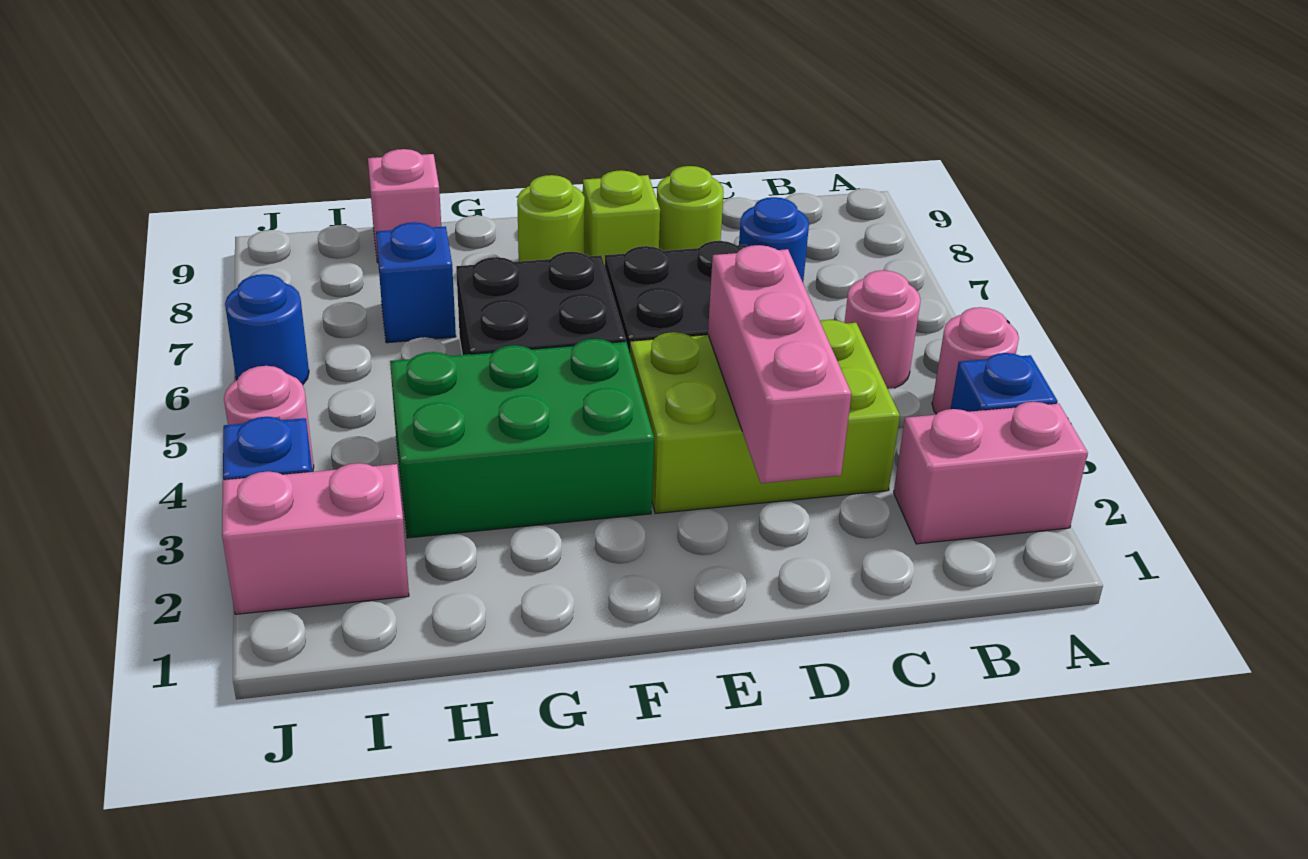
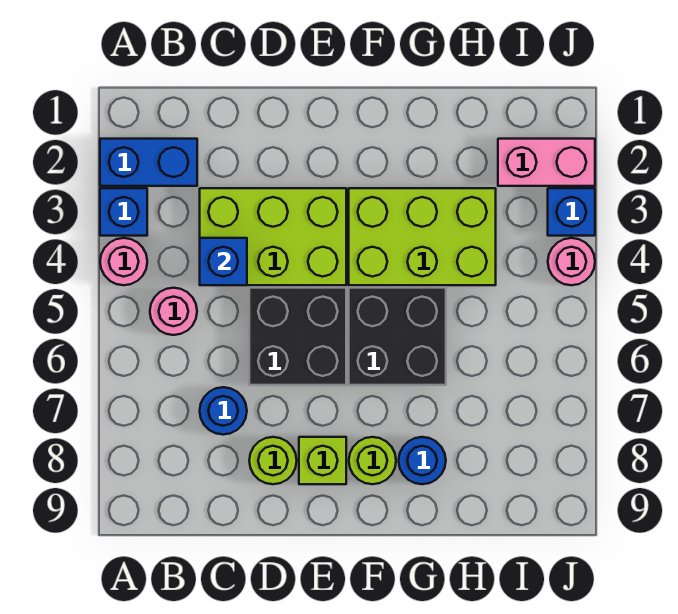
pink 1x2 brick [894,402,1088,544] -> blue 1x2 brick [100,139,197,186]
pink 1x3 brick [708,245,852,483] -> none
green 2x3 brick [390,339,654,538] -> lime 2x3 brick [349,188,496,285]
blue 1x1 brick [376,222,456,343] -> blue 1x1 brick moved to [200,238,247,285]
pink 1x1 brick [368,149,441,262] -> none
blue 1x1 round brick [225,274,309,384] -> blue 1x1 round brick moved to [399,437,446,484]

